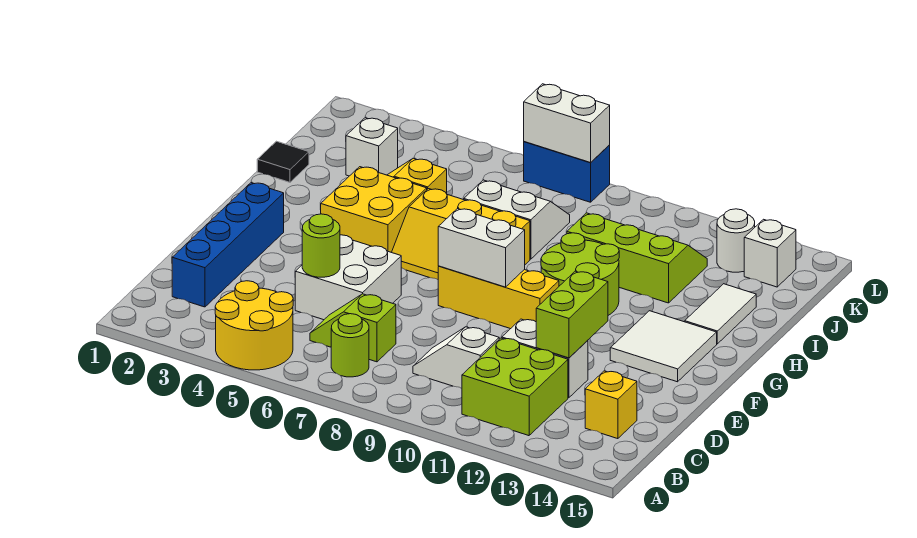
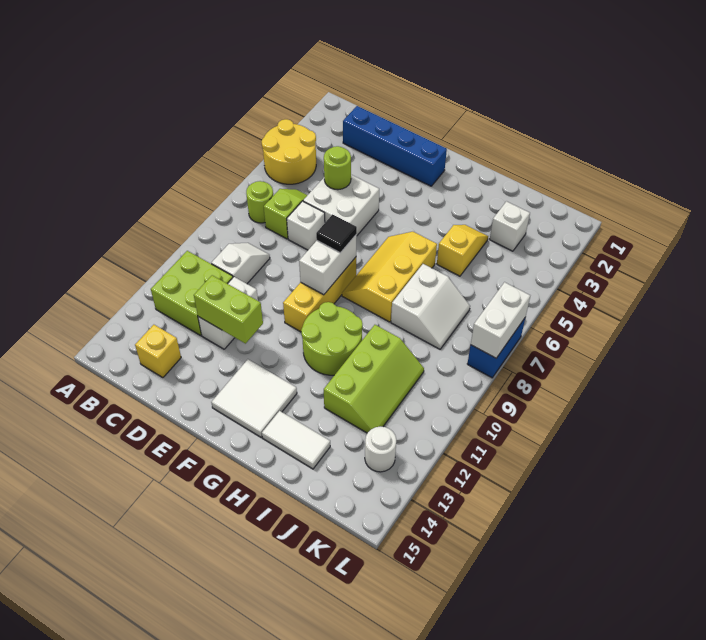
yellow 2x2 brick [321,167,427,252] -> none
black 1x1 tile [257,141,309,182] -> black 1x1 tile moved to [316,214,357,253]
white 1x1 brick [744,219,796,287] -> white 1x1 brick moved to [287,201,325,250]

